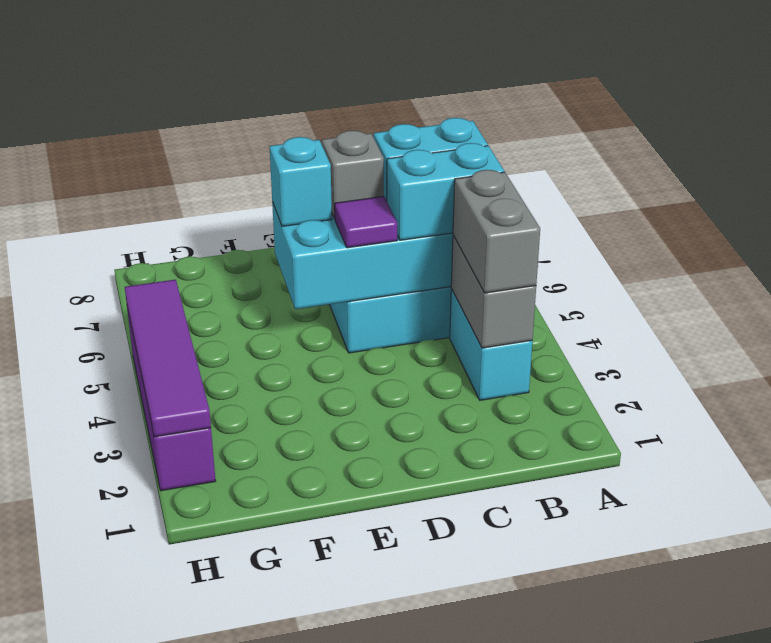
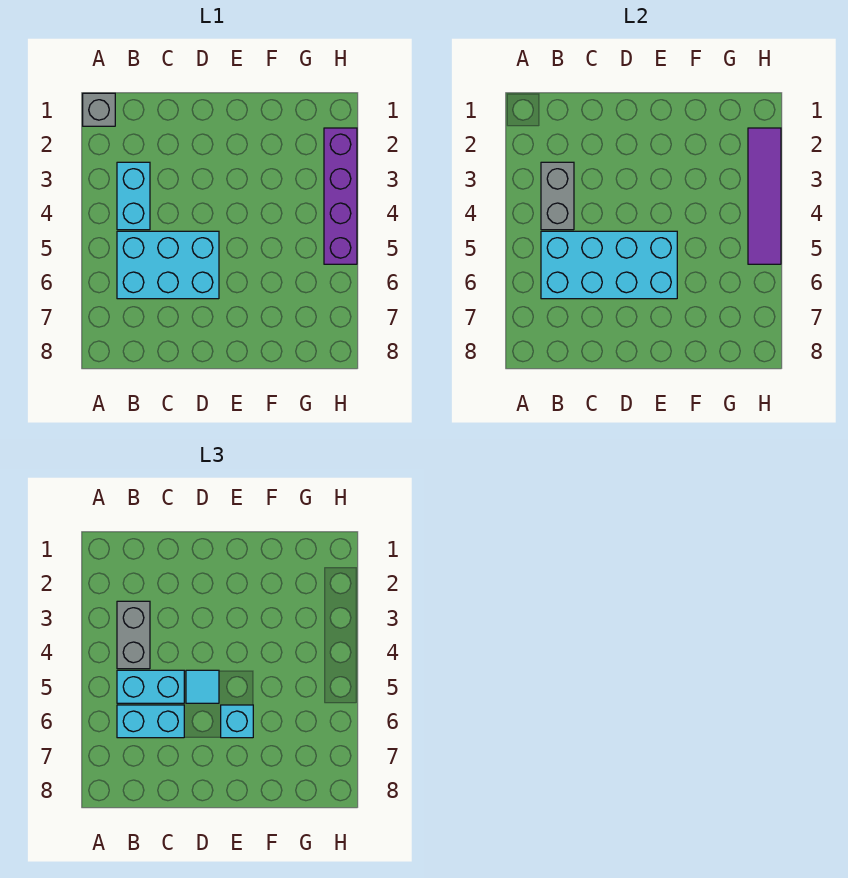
purple 1x1 tile [335,196,397,248] -> cyan 1x1 tile [186,670,219,703]
grey 1x1 brick [322,131,384,219] -> grey 1x1 brick moved to [83,93,115,126]

